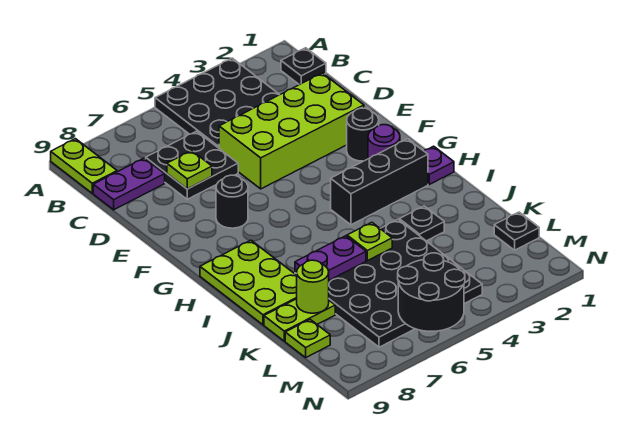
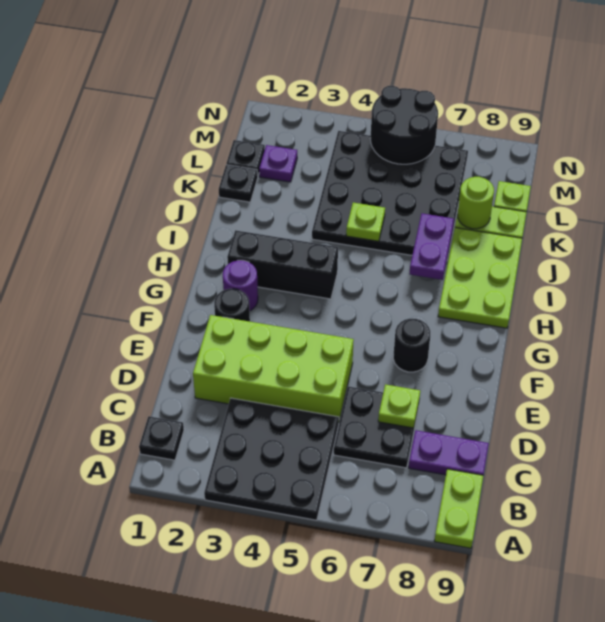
purple 1x1 plate [424,146,454,184] -> purple 1x1 plate moved to [259,145,297,182]
black 1x1 plate [399,206,444,241] -> black 1x1 plate moved to [219,165,258,202]
purple 1x2 plate [295,236,366,280] -> purple 1x2 plate turned to [409,213,454,280]

